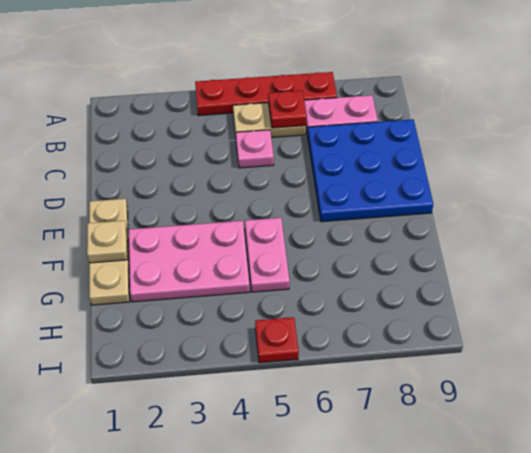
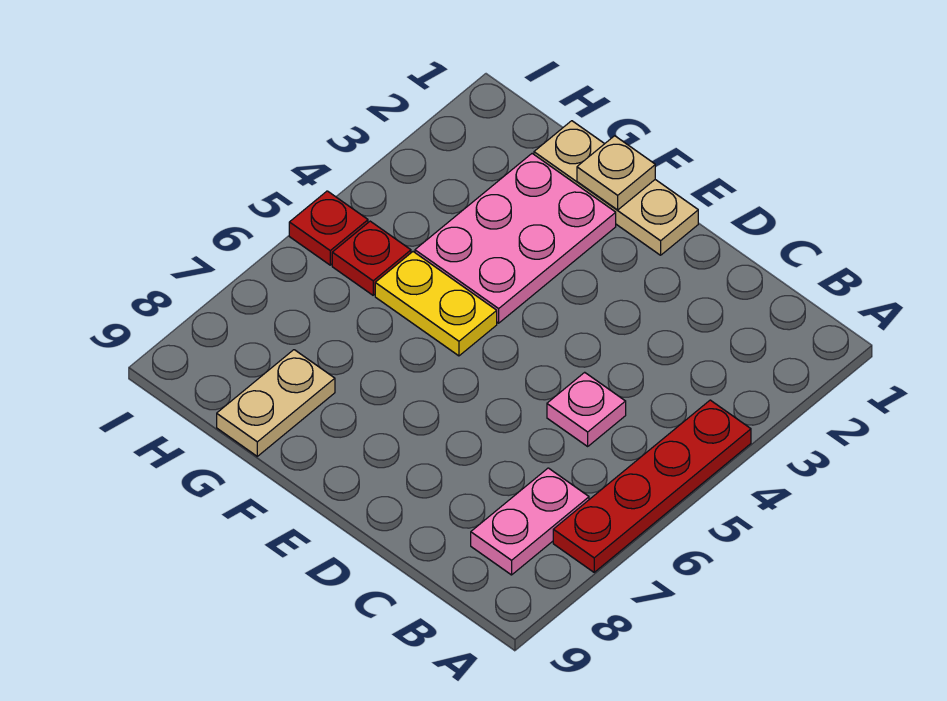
tan 1x2 plate [233,103,306,137] -> tan 1x2 plate moved to [217,350,335,456]
red 1x1 plate [268,91,307,128] -> red 1x1 plate moved to [332,221,411,295]
blue 3x3 plate [308,119,433,222] -> none
pink 1x2 plate [245,218,290,292] -> yellow 1x2 plate [375,252,497,356]

